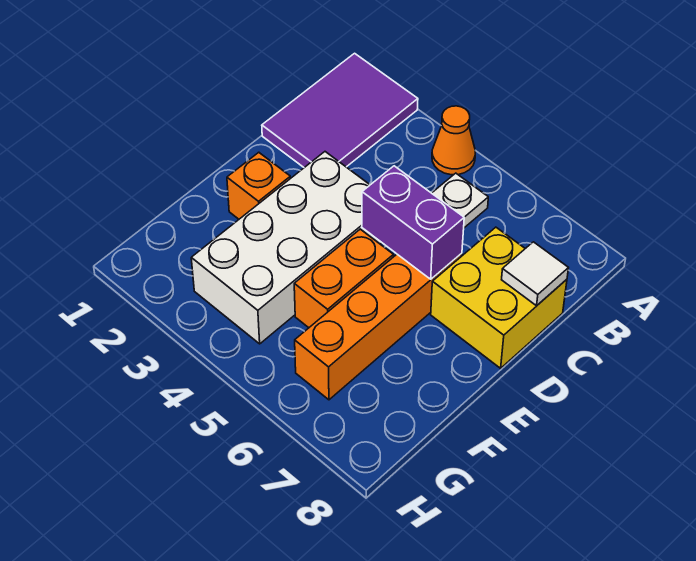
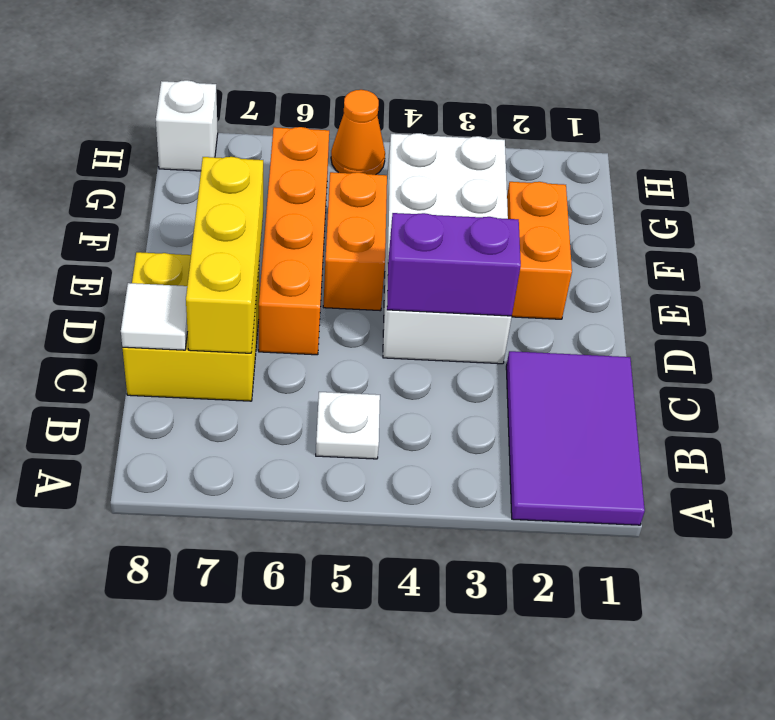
orange 1x1 cone [432,106,475,175] -> orange 1x1 cone moved to [331,90,385,175]
none -> yellow 1x3 brick [186,157,263,353]
purple 1x2 brick [362,166,464,279] -> purple 1x2 brick moved to [387,213,521,316]
orange 1x1 brick [227,152,291,219] -> orange 1x2 brick [507,182,572,319]
none -> white 1x1 brick [156,80,218,171]

